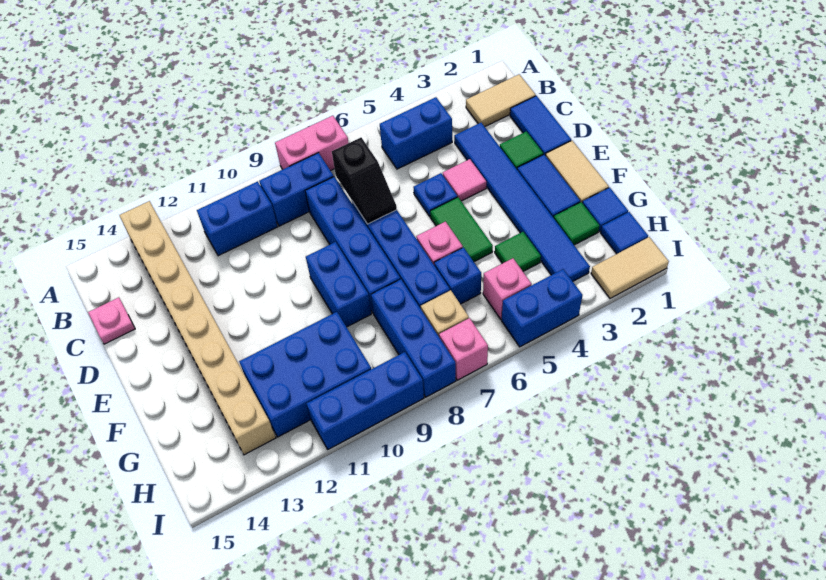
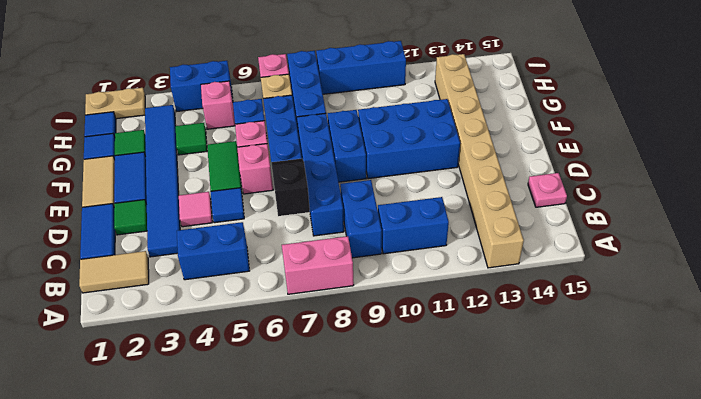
blue 1x2 brick [259,153,334,226] -> blue 1x2 brick turned to [340,180,382,258]
blue 1x1 plate [413,173,457,216] -> blue 1x1 tile [211,188,244,223]
none -> pink 1x1 brick [237,144,273,194]
blue 2x3 brick [239,312,371,437] -> blue 2x3 brick moved to [358,99,460,179]
tan 1x2 tile [591,237,669,298] -> tan 1x2 plate [85,88,145,119]

